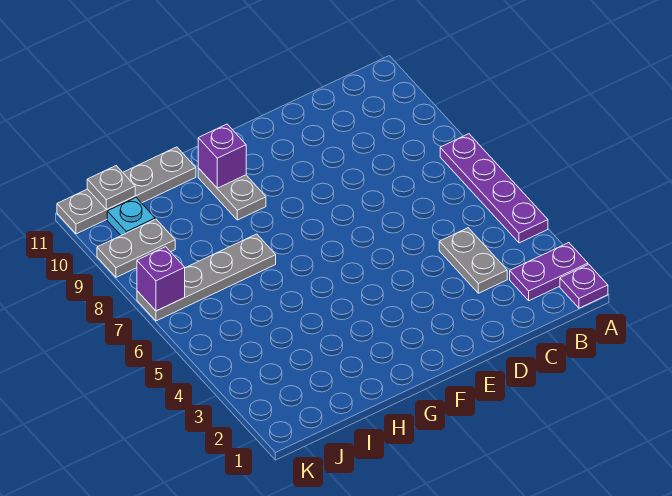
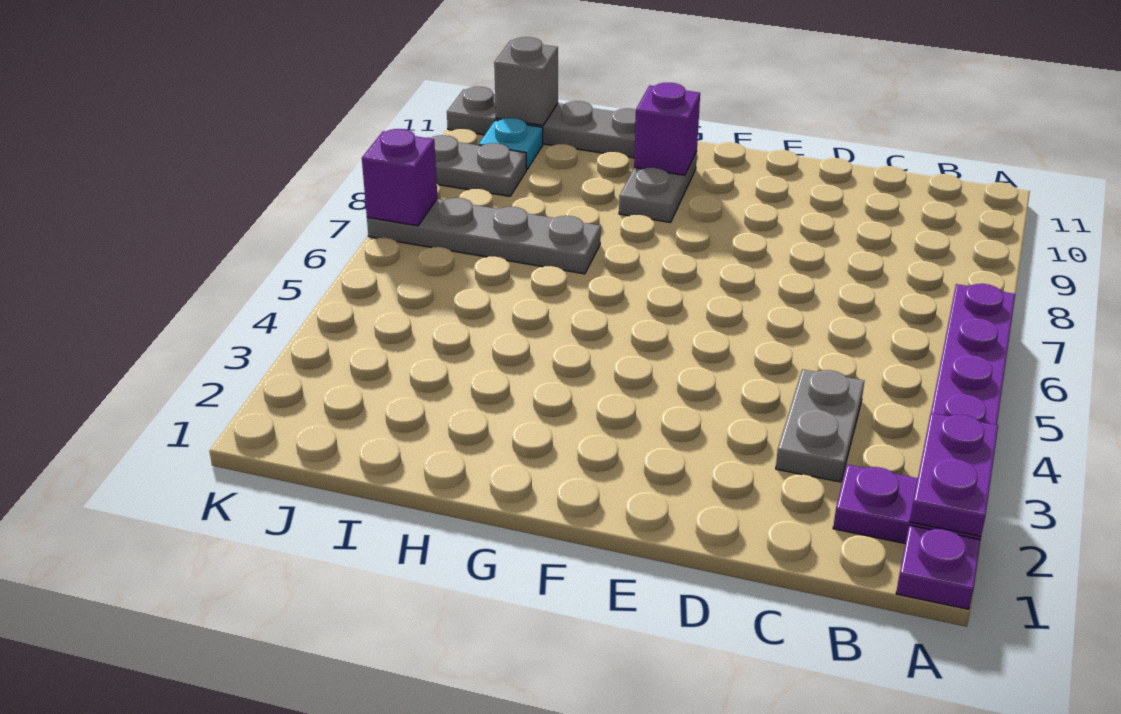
none -> purple 1x2 plate [910,413,998,536]
grey 1x1 plate [87,166,135,209] -> grey 1x1 brick [494,37,558,125]

